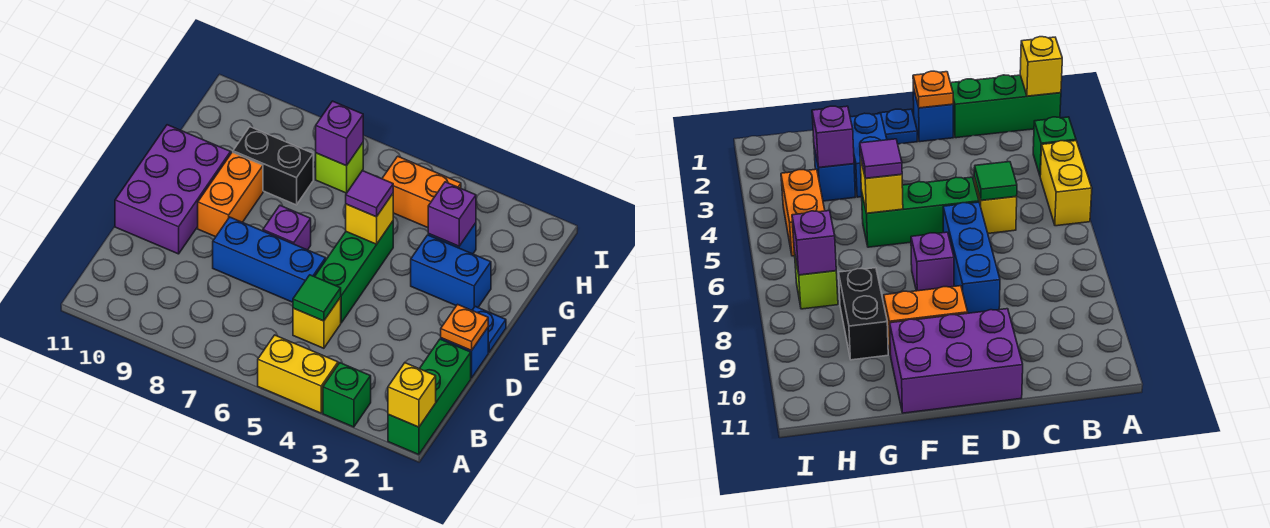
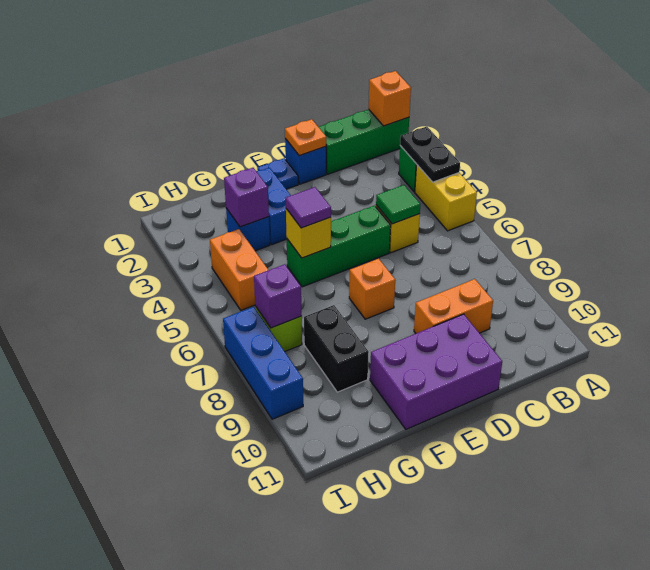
yellow 1x1 brick [388,363,436,427] -> orange 1x1 brick [369,71,411,126]
none -> black 1x2 plate [400,126,460,182]
blue 1x3 brick [213,217,326,302] -> blue 1x3 brick moved to [223,307,303,419]
purple 1x1 brick [263,206,311,250] -> orange 1x1 brick [349,259,395,319]
orange 1x2 brick [198,152,263,237] -> orange 1x2 brick moved to [414,279,493,333]

